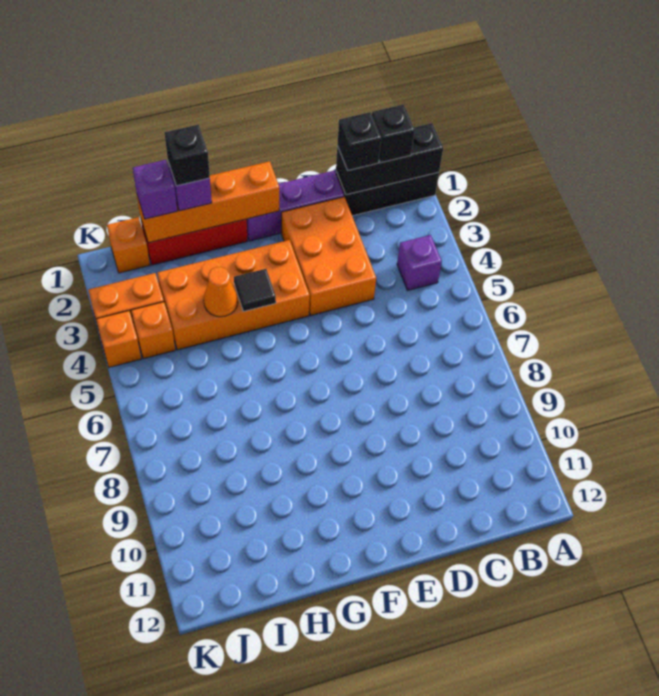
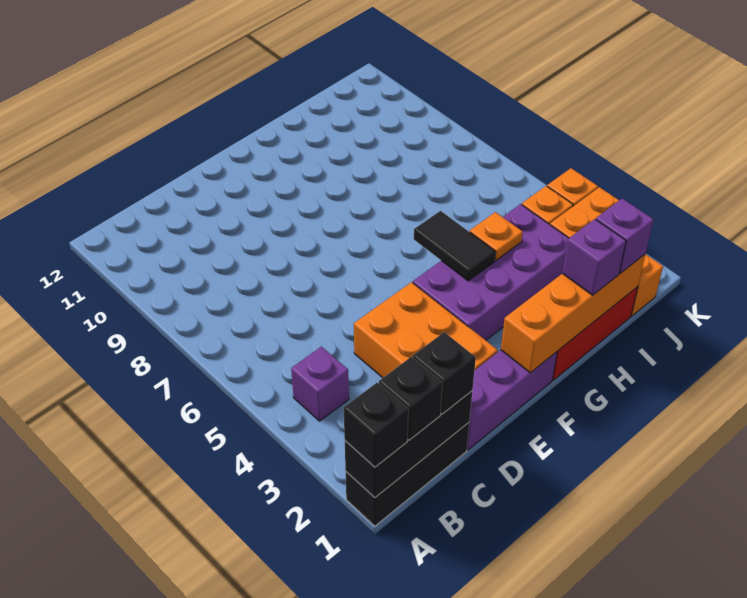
orange 2x4 brick [157,240,310,350] -> purple 2x4 brick [413,204,569,340]
black 1x1 tile [234,269,276,311] -> black 1x2 tile [414,211,496,281]
black 1x1 brick [165,125,210,186] -> black 1x1 brick moved to [344,383,409,467]
orange 1x1 cone [204,267,238,317] -> orange 1x1 plate [470,212,523,261]

